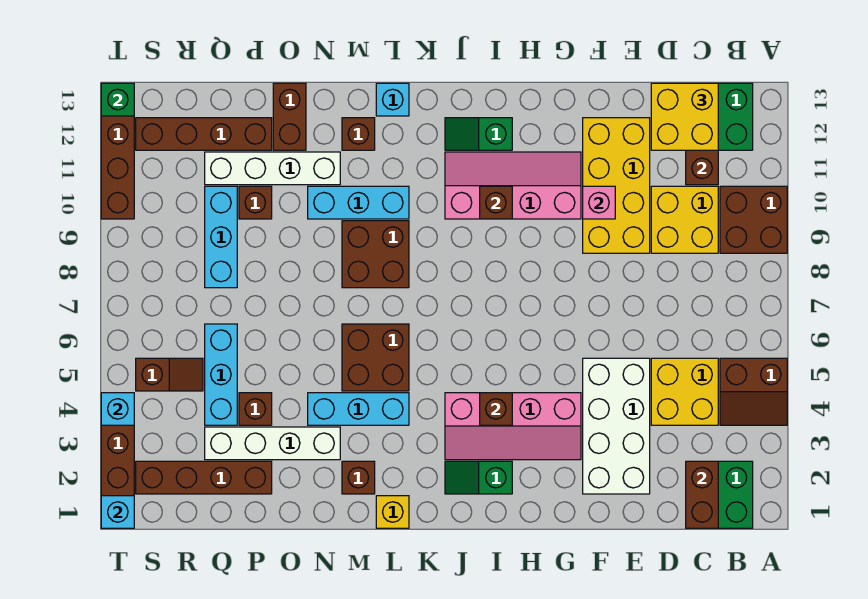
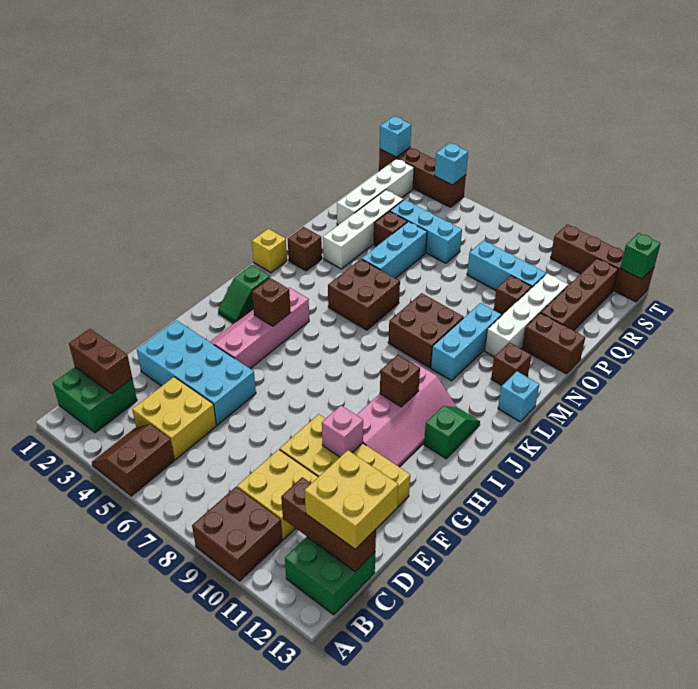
white 2x4 brick [583,358,650,494] -> cyan 2x4 brick [137,320,256,425]
green 1x2 slope [445,461,512,494] -> green 1x2 slope turned to [218,265,270,323]
cyan 1x3 brick [308,393,409,425] -> cyan 1x3 brick moved to [362,221,427,278]
brown 1x4 brick [136,461,272,494] -> white 1x4 brick [337,159,414,225]
brown 1x2 slope [136,358,203,391] -> none

